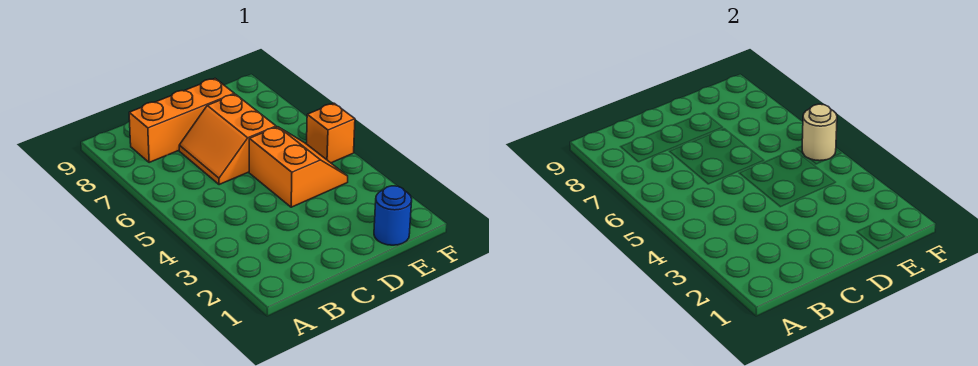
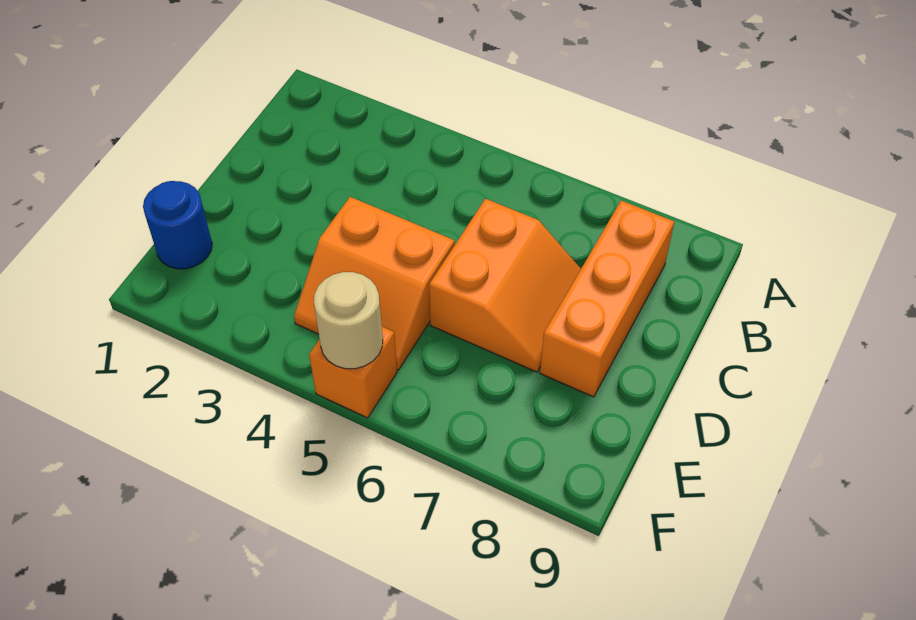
orange 2x2 slope [179,94,276,185] -> orange 2x2 slope turned to [429,199,581,372]

